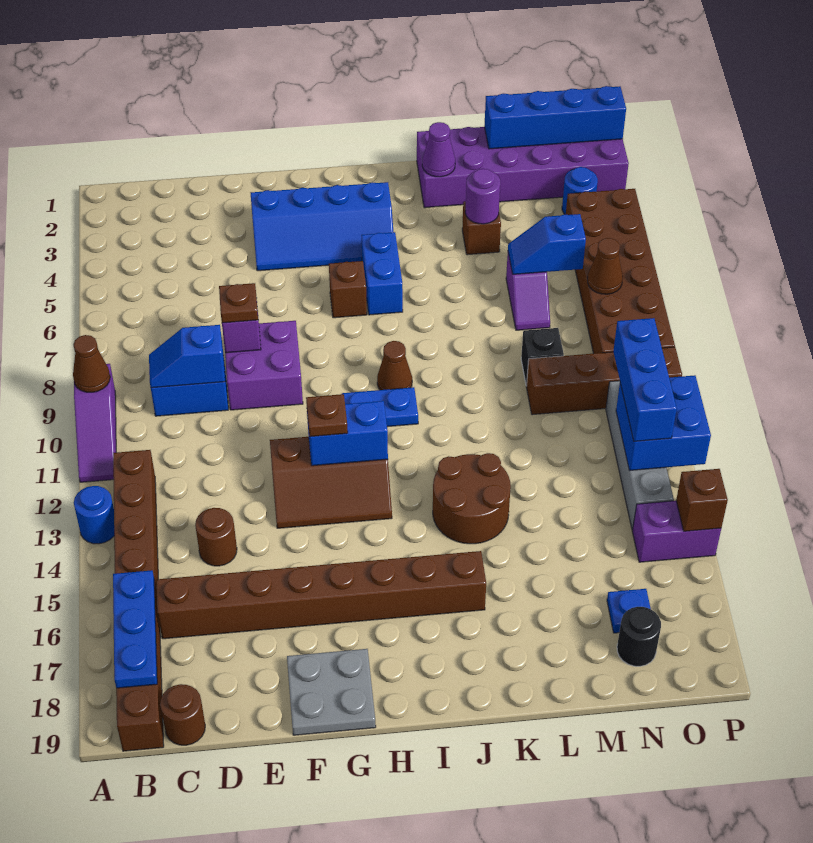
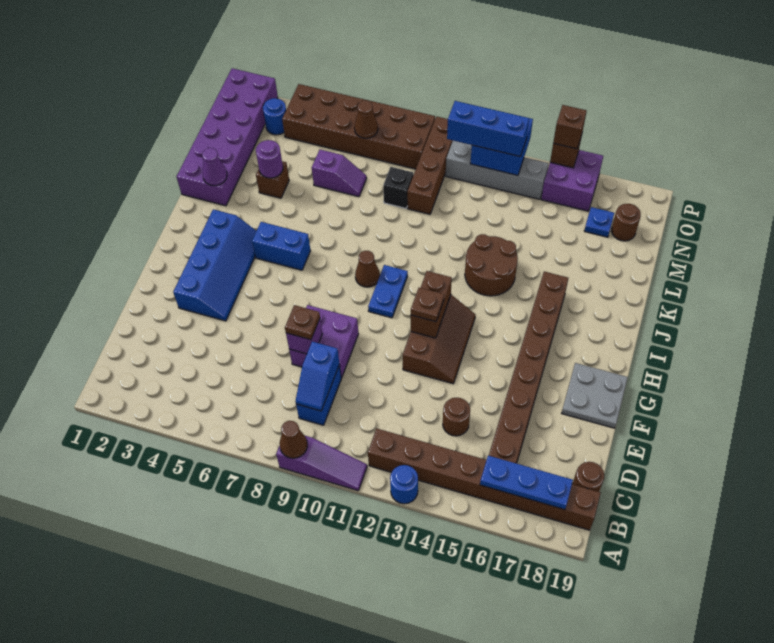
blue 1x2 brick [307,401,388,466] -> brown 1x2 brick [411,271,452,338]
brown 1x1 brick [329,261,367,318] -> brown 1x1 brick moved to [553,105,587,149]
blue 1x4 brick [484,86,626,149] -> none
blue 1x2 slope [508,214,586,274] -> none
black 1x1 round brick [617,607,661,666] -> brown 1x1 round brick [612,204,641,241]
purple 1x2 brick [632,501,721,562] -> purple 2x2 brick [541,150,603,211]

